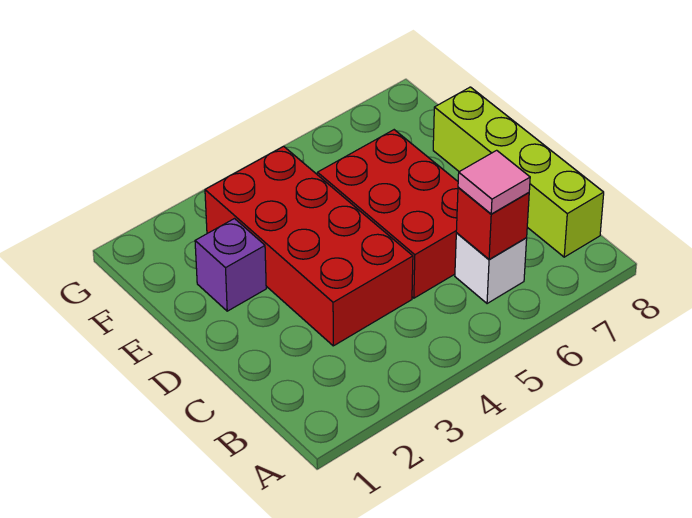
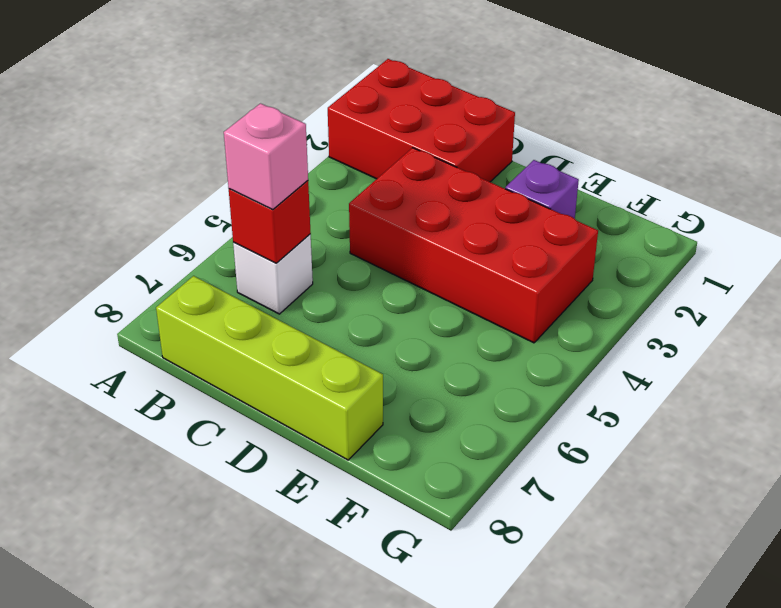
pink 1x1 tile [458,150,530,214] -> pink 1x1 brick [224,103,308,210]
red 2x3 brick [317,130,458,298] -> red 2x3 brick moved to [328,59,515,182]

